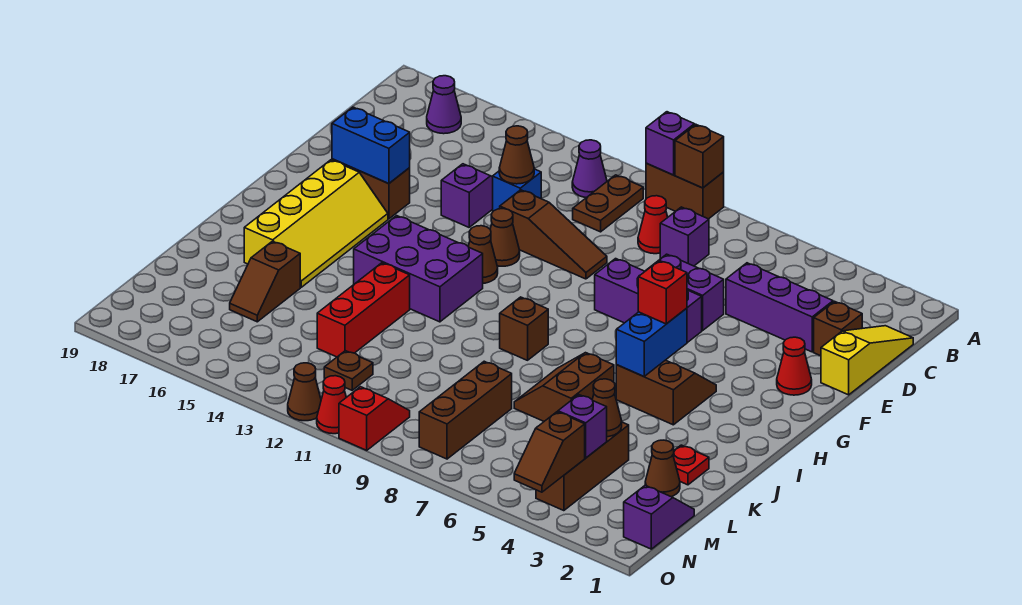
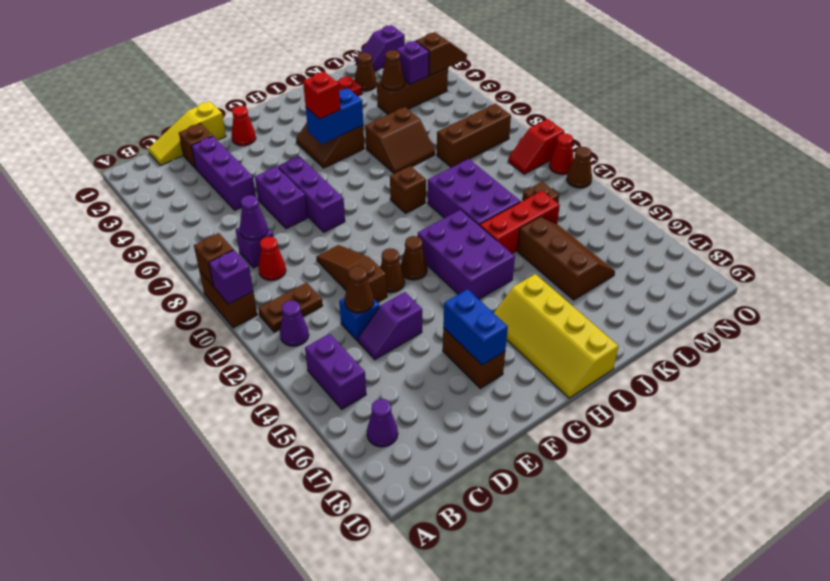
none -> purple 1x2 brick [305,334,366,409]
none -> purple 1x1 cone [240,195,268,240]
yellow 2x4 slope [244,160,388,287] -> yellow 2x4 slope turned to [494,274,618,398]
none -> purple 2x3 brick [428,159,521,226]
brown 1x2 slope [230,241,300,322] -> brown 2x3 slope [517,217,615,300]

